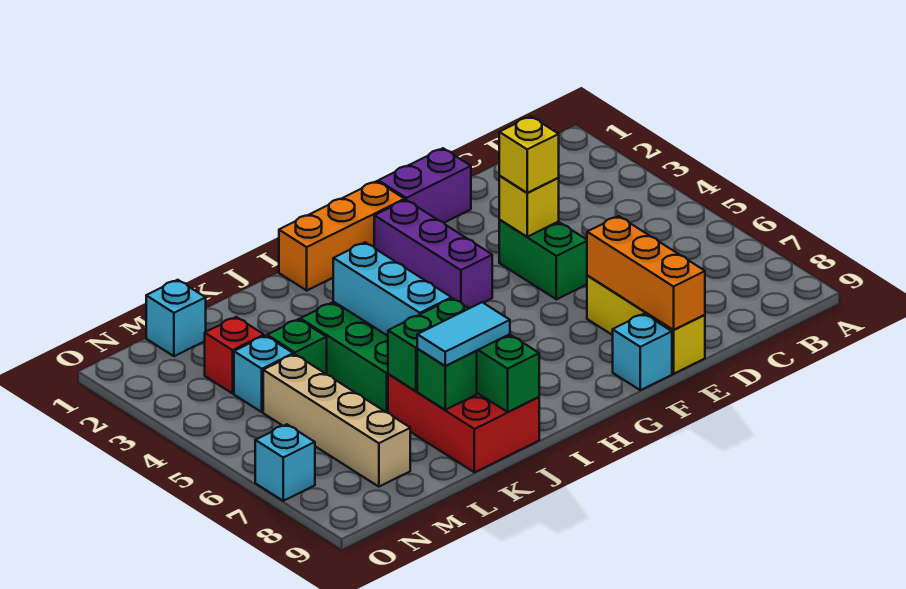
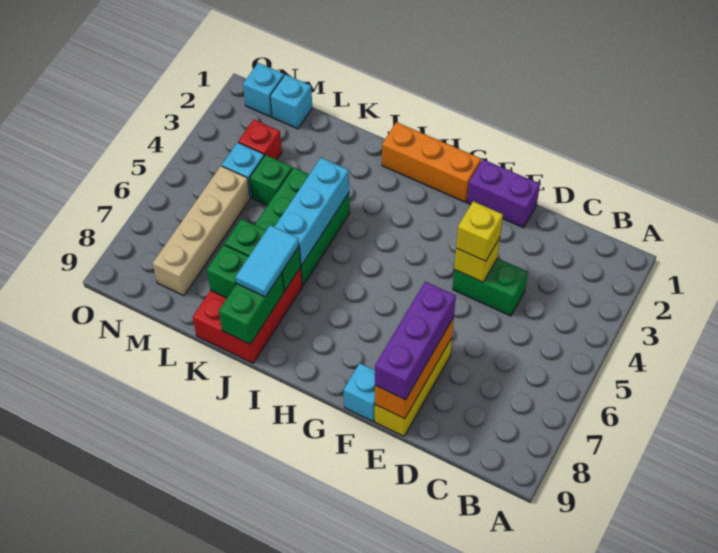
green 1x2 brick [499,220,587,299] -> green 1x2 brick turned to [453,258,528,316]
purple 1x3 brick [374,200,492,308] -> purple 1x3 brick moved to [375,282,456,400]
cyan 1x2 tile [417,302,510,366] -> cyan 1x2 tile turned to [236,225,299,297]
cyan 1x1 brick [255,424,315,501] -> cyan 1x1 brick moved to [243,63,284,117]

